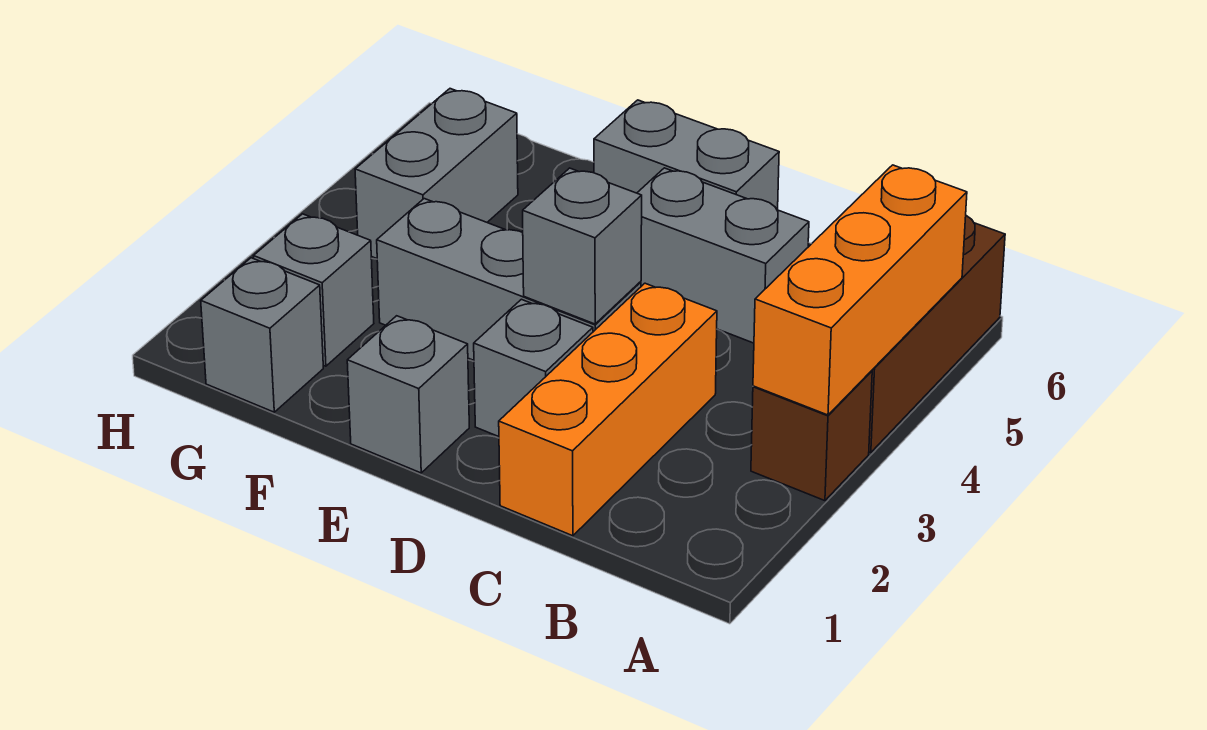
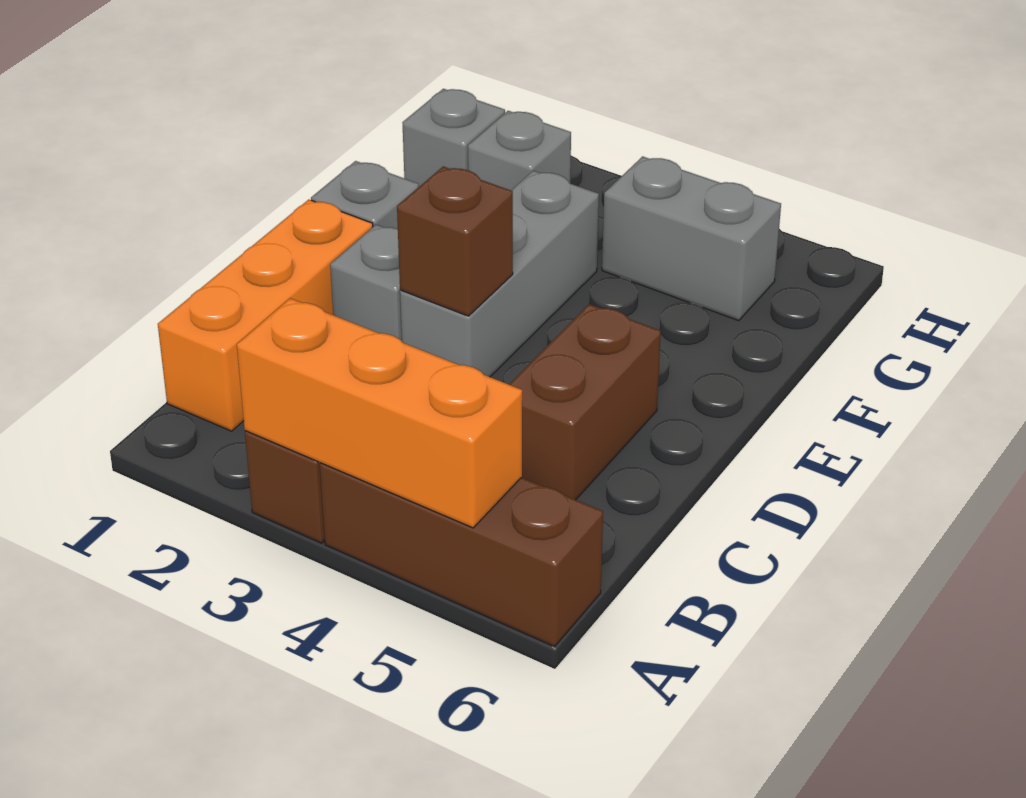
orange 1x3 brick [499,283,717,536] -> orange 1x3 brick turned to [158,200,373,431]
grey 1x2 brick [637,168,809,343] -> brown 1x2 brick [509,304,661,500]
grey 1x1 brick [523,168,642,324] -> brown 1x1 brick [397,166,513,316]
grey 1x2 brick [594,100,779,210] -> none

